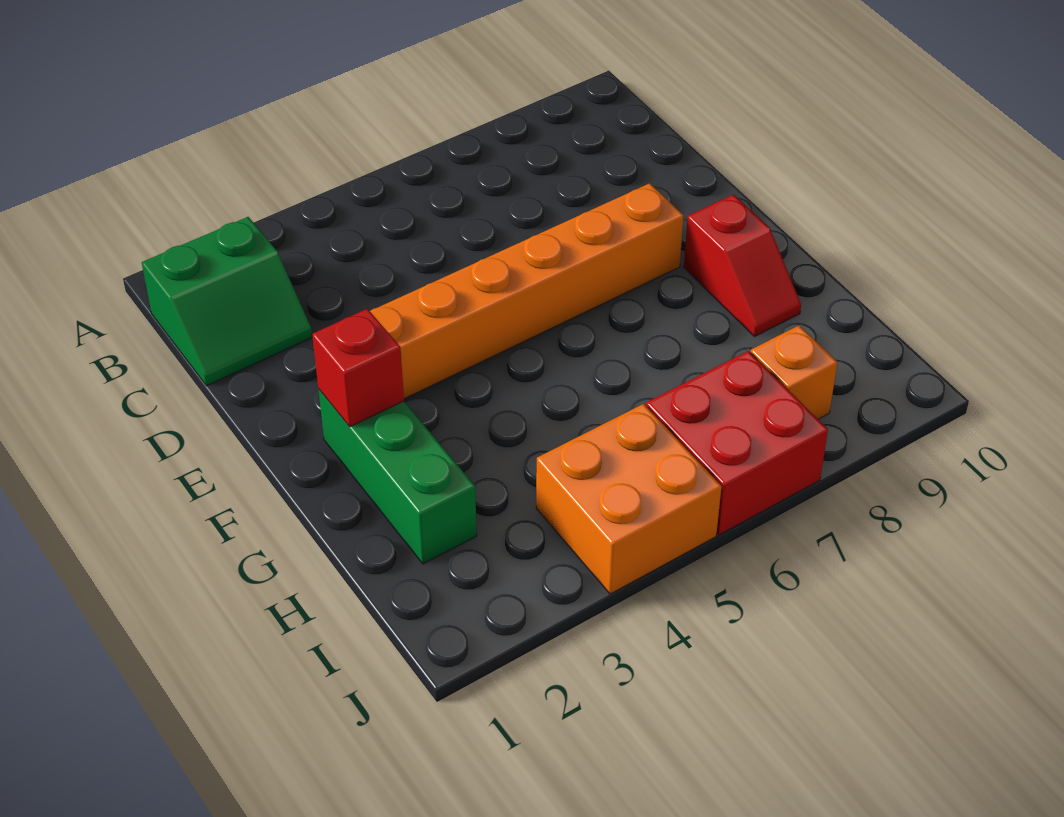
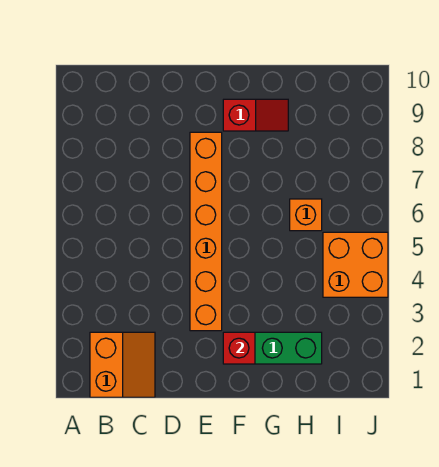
green 2x2 slope [142,217,312,386] -> orange 2x2 slope [90,332,155,397]
red 2x2 brick [646,351,828,535] -> none
orange 1x1 brick [751,326,838,419] -> orange 1x1 brick moved to [290,199,322,231]

